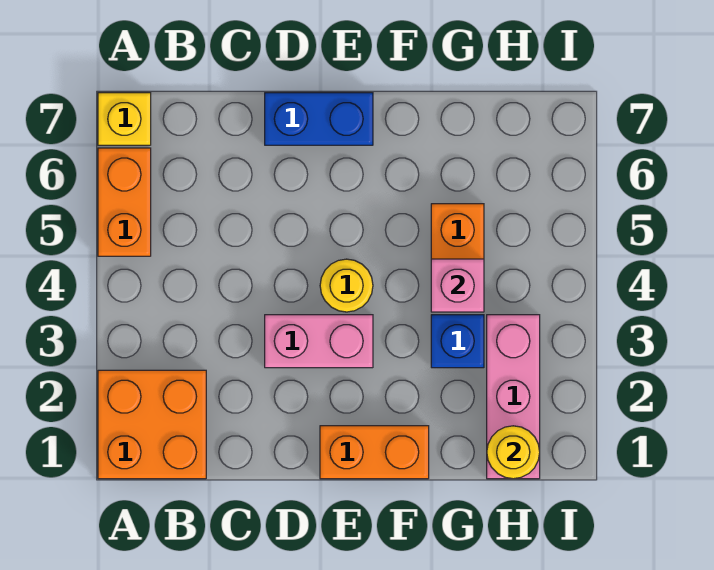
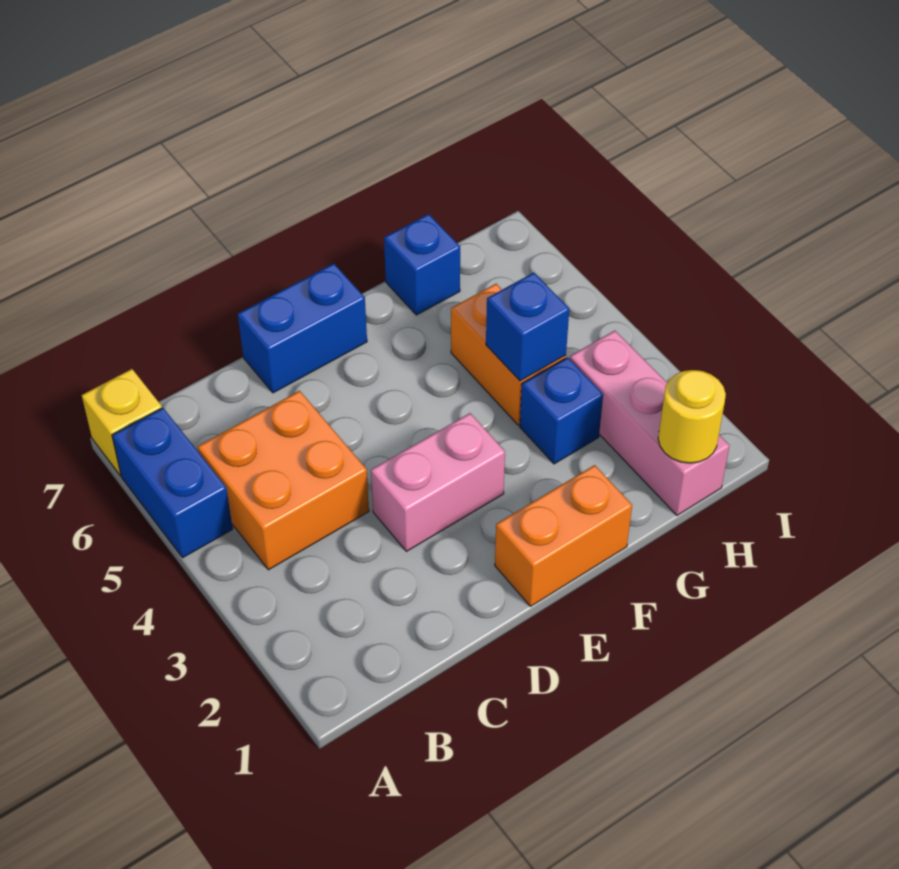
orange 2x2 brick [98,370,206,479] -> orange 2x2 brick moved to [198,391,369,570]
orange 1x2 brick [98,148,151,256] -> blue 1x2 brick [112,408,233,558]
yellow 1x1 round brick [320,259,373,312] -> none
pink 1x1 brick [431,259,484,312] -> blue 1x1 brick [486,272,569,381]
none -> blue 1x1 brick [384,214,460,315]

